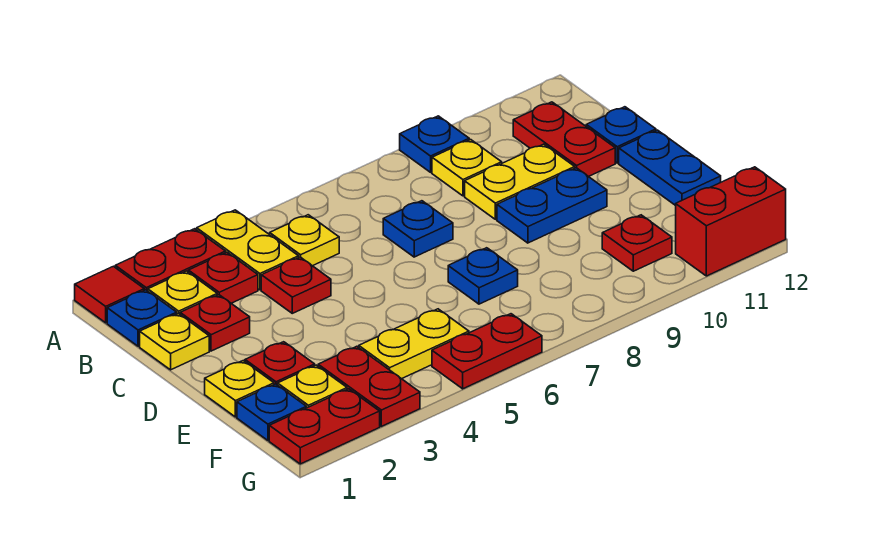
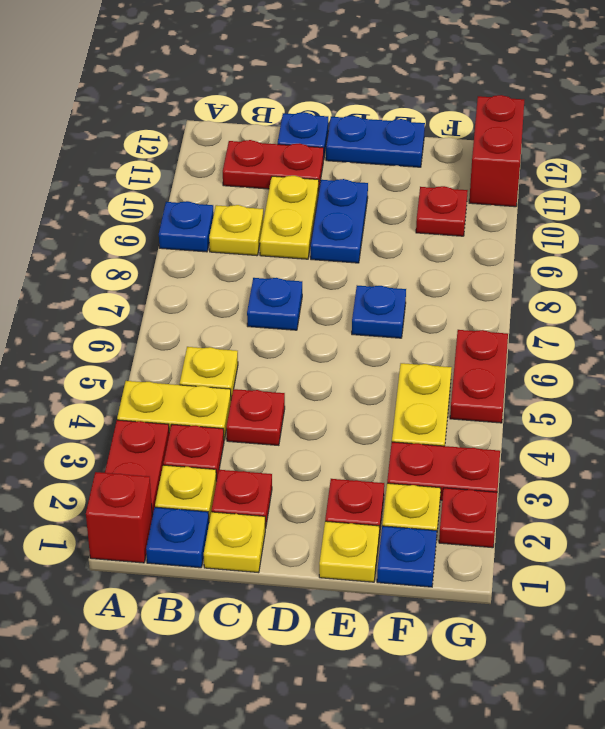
red 1x1 tile [75,266,144,323] -> red 1x1 brick [86,472,152,563]
red 1x2 plate [269,389,380,464] -> red 1x1 plate [439,488,497,548]

